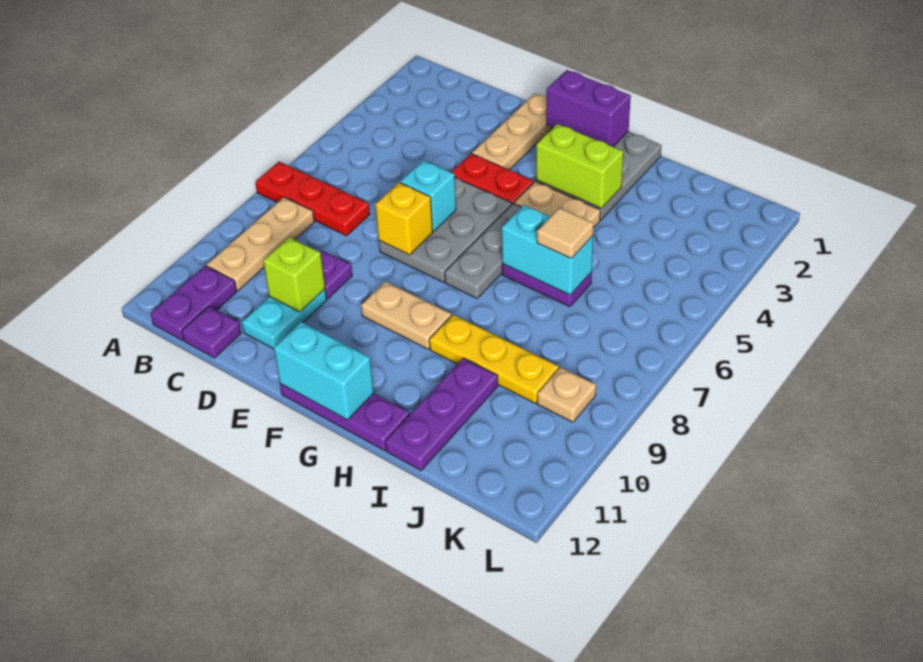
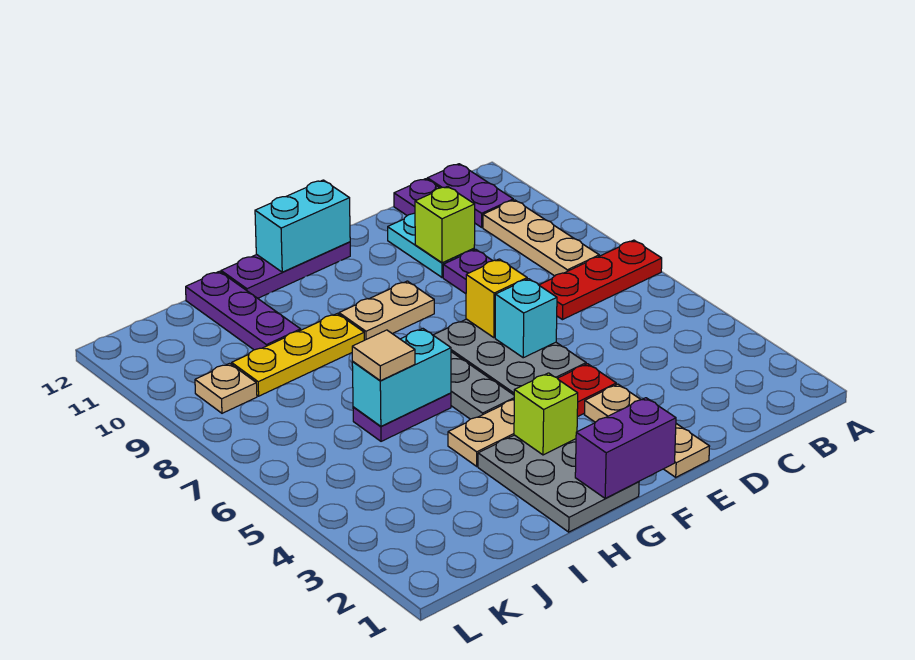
lime 1x2 brick [536,124,623,208] -> lime 1x1 brick [514,373,578,455]

